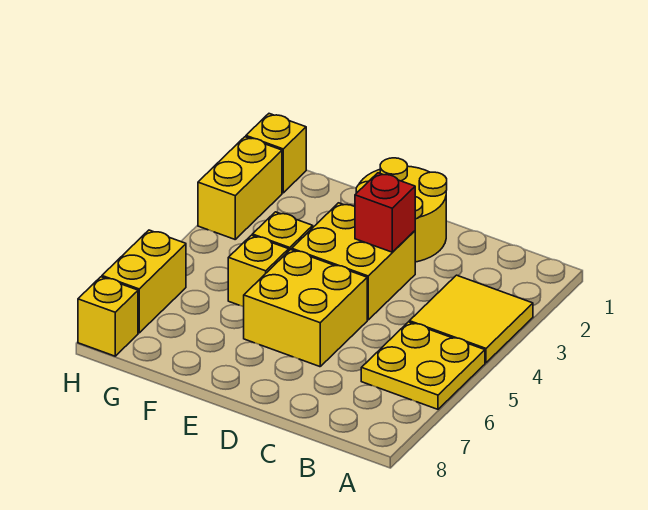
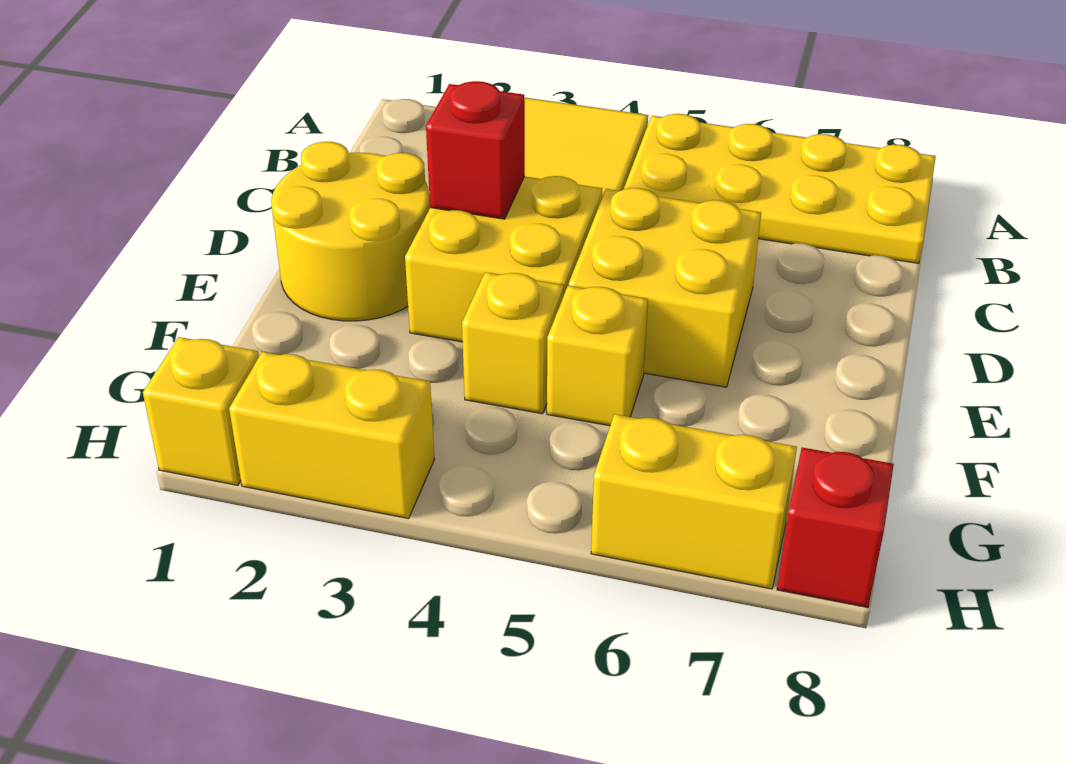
yellow 2x2 plate [361,322,485,409] -> yellow 2x4 plate [623,114,936,263]
yellow 1x1 brick [78,277,138,356] -> red 1x1 brick [777,448,894,608]

